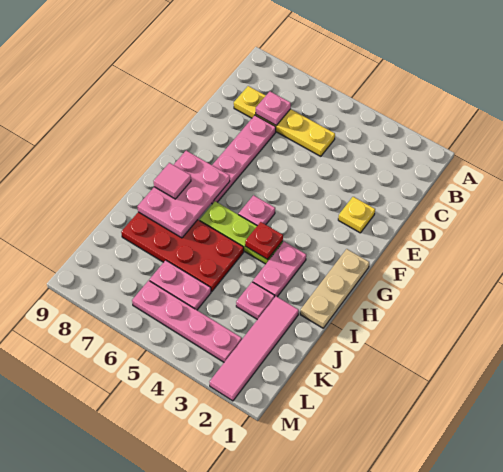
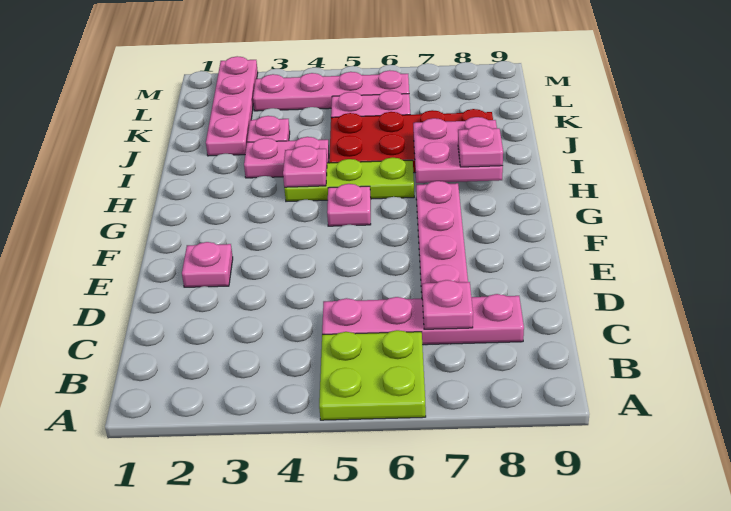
none -> lime 2x2 plate [319,330,426,420]
yellow 1x4 plate [234,86,335,156] -> pink 1x4 plate [322,294,524,345]
yellow 1x1 plate [338,197,375,233] -> pink 1x1 plate [182,242,233,287]
tan 1x3 plate [300,249,369,328] -> none
pink 2x3 plate [137,151,230,238] -> pink 2x2 plate [413,117,503,183]
pink 1x2 plate [253,242,306,297] -> pink 1x2 plate turned to [244,137,329,178]
red 1x1 plate [245,222,283,259] -> pink 1x1 plate [283,146,327,187]
pink 1x1 tile [154,163,191,199] -> pink 1x1 plate [458,125,503,167]
pink 1x4 tile [210,296,299,401] -> pink 1x4 plate [206,56,258,156]

